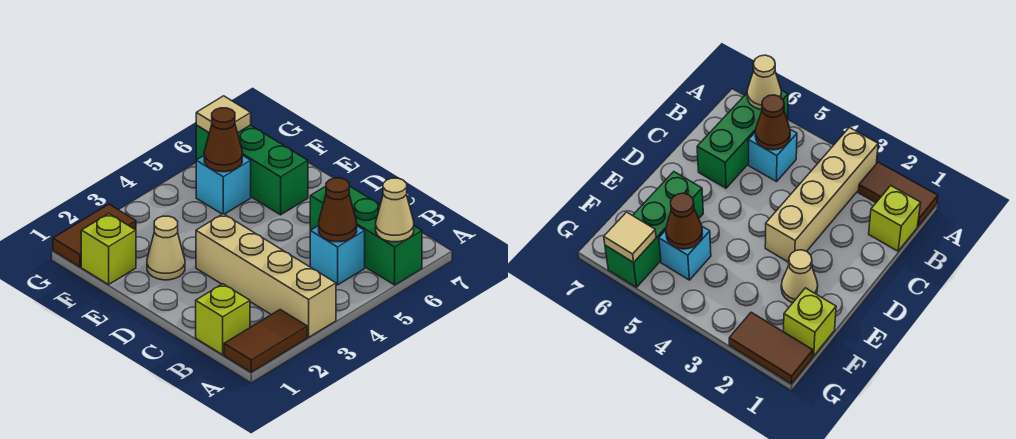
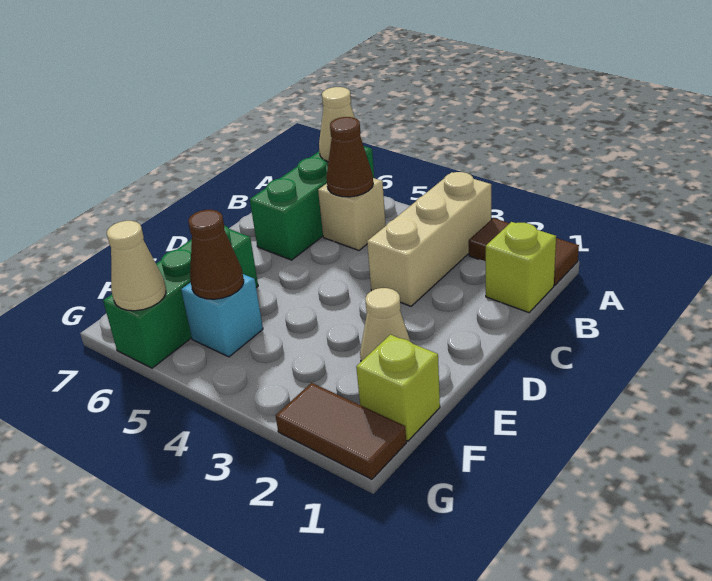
tan 1x4 brick [196,214,336,337] -> tan 1x3 brick [367,172,491,306]
cyan 1x1 brick [310,225,365,285] -> tan 1x1 brick [318,178,386,250]
tan 1x1 tile [196,96,251,133] -> tan 1x1 cone [107,221,166,311]

